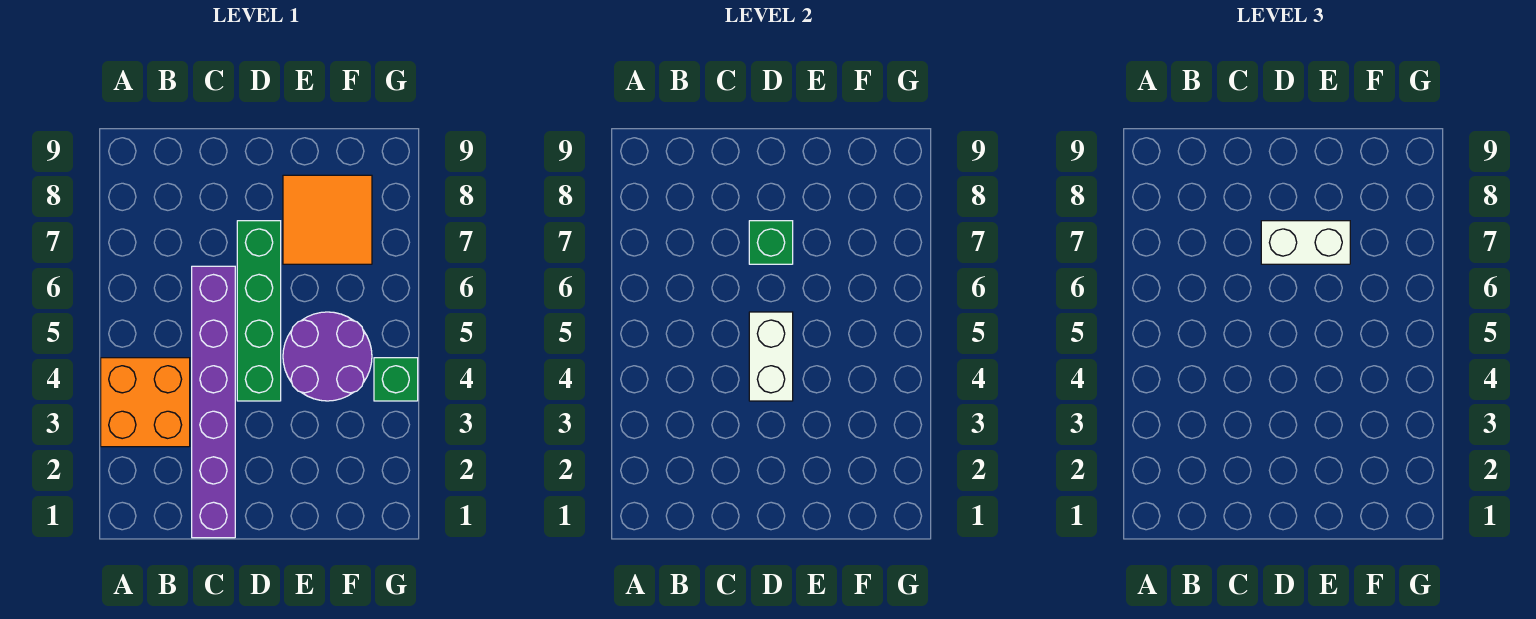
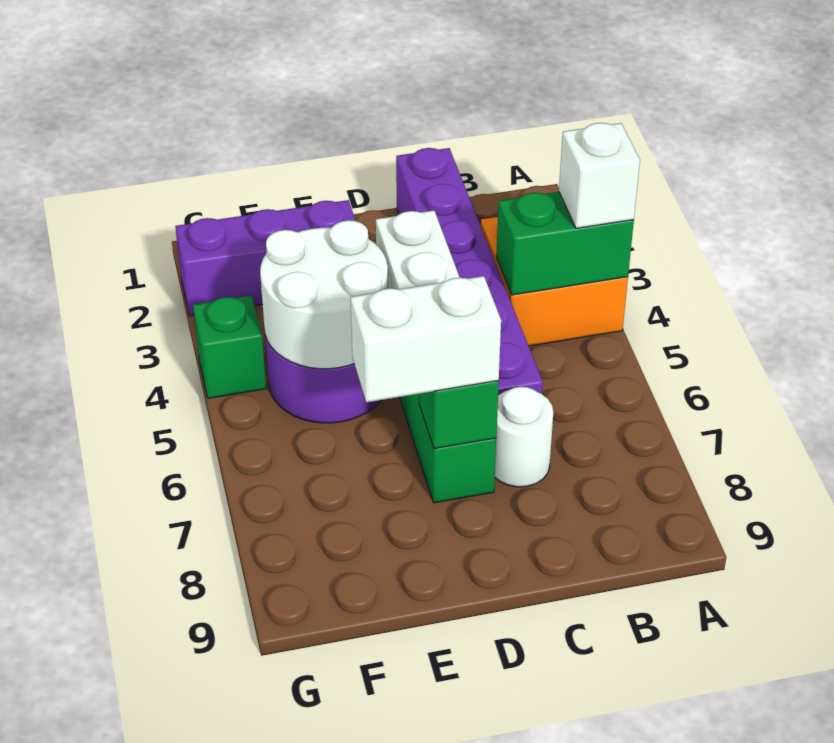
none -> green 1x2 brick [496,192,634,295]
none -> white 1x1 brick [559,123,640,228]
none -> white 1x1 round brick [495,387,553,487]
none -> purple 1x3 brick [175,200,356,316]
none -> white 2x2 round brick [260,220,388,369]
orange 2x2 tile [283,175,372,264] -> none

